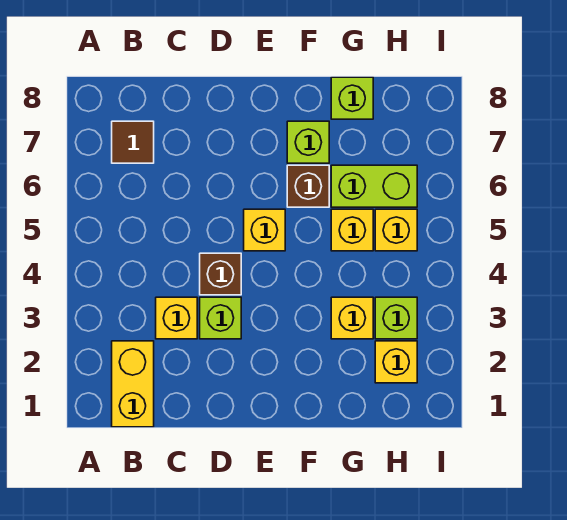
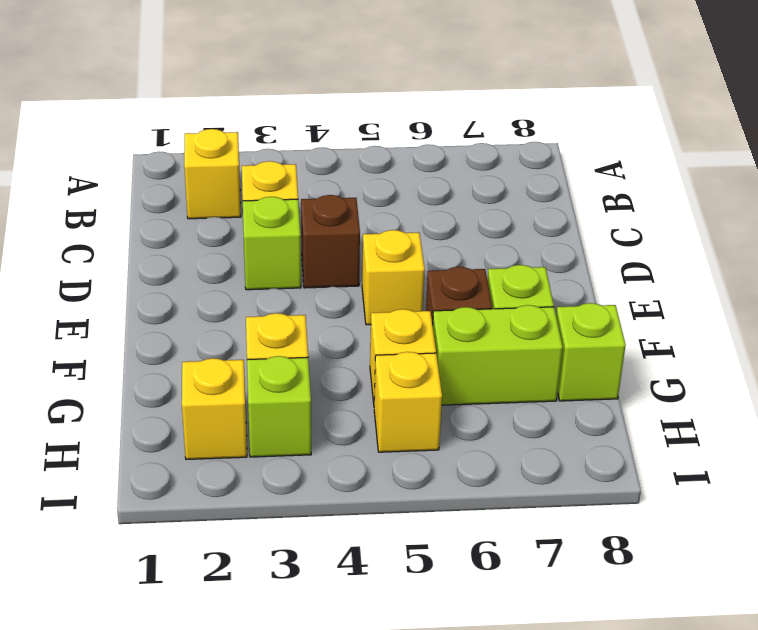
yellow 1x2 brick [112,341,154,427] -> yellow 1x1 brick [184,129,241,219]
brown 1x1 tile [112,121,154,163] -> none
lime 1x2 brick [331,165,417,207] -> lime 1x2 brick turned to [433,305,563,405]

